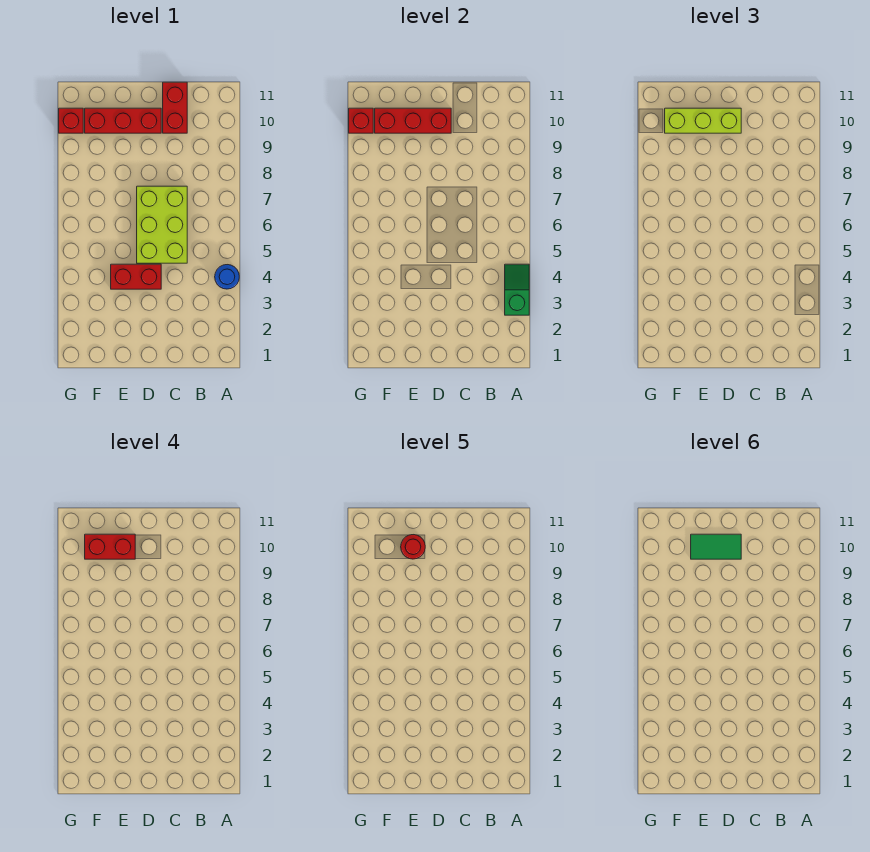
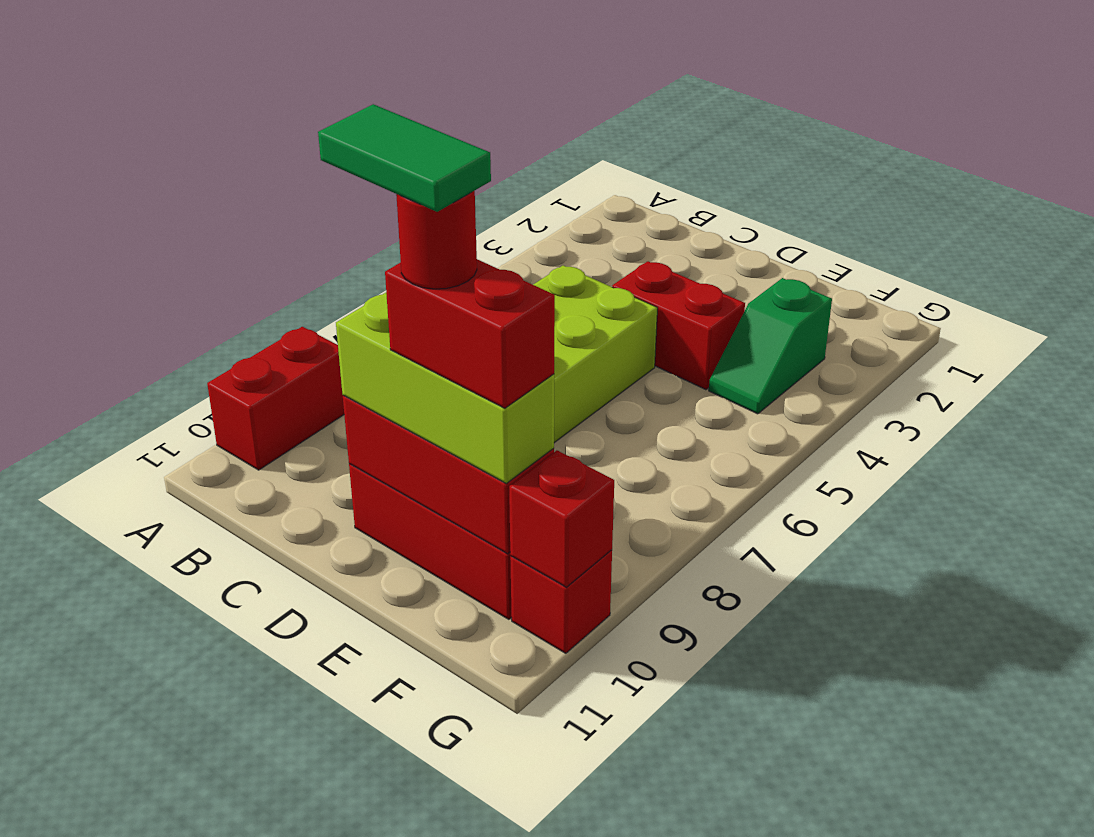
green 1x2 slope [505,264,529,315] -> green 1x2 slope moved to [709,278,832,414]
blue 1x1 round brick [215,265,239,289] -> none
red 1x2 brick [163,82,187,133] -> red 1x2 brick moved to [207,327,344,470]

